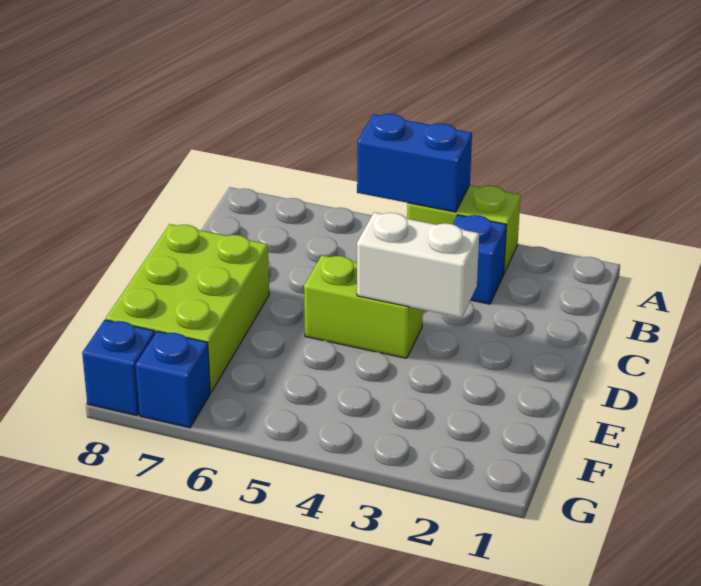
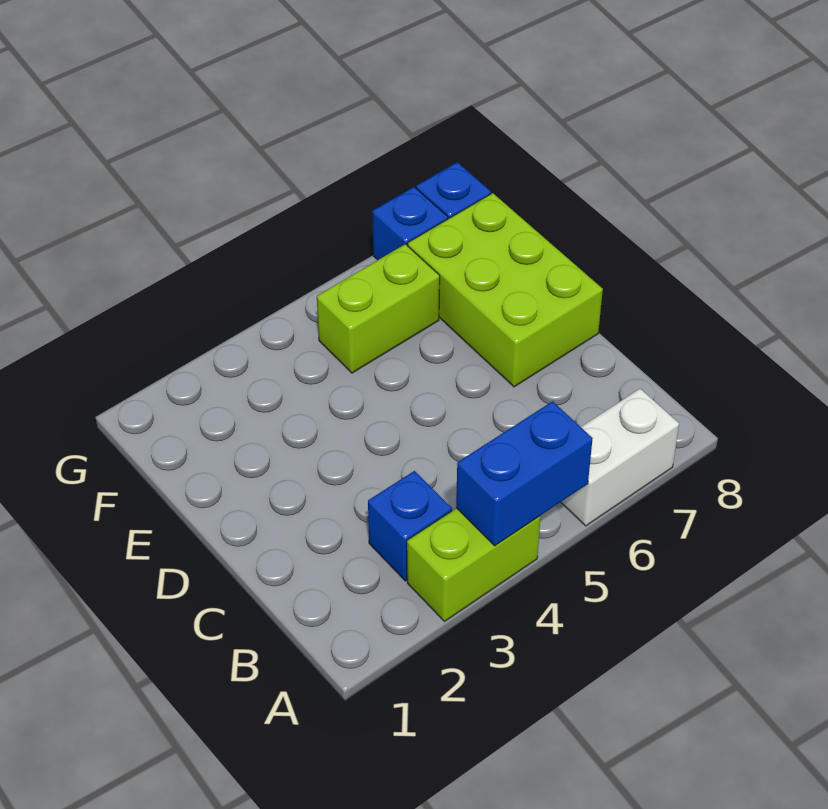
white 1x2 brick [357,212,479,318] -> white 1x2 brick moved to [561,389,679,526]
lime 1x2 brick [304,255,423,358] -> lime 1x2 brick moved to [317,244,440,373]

